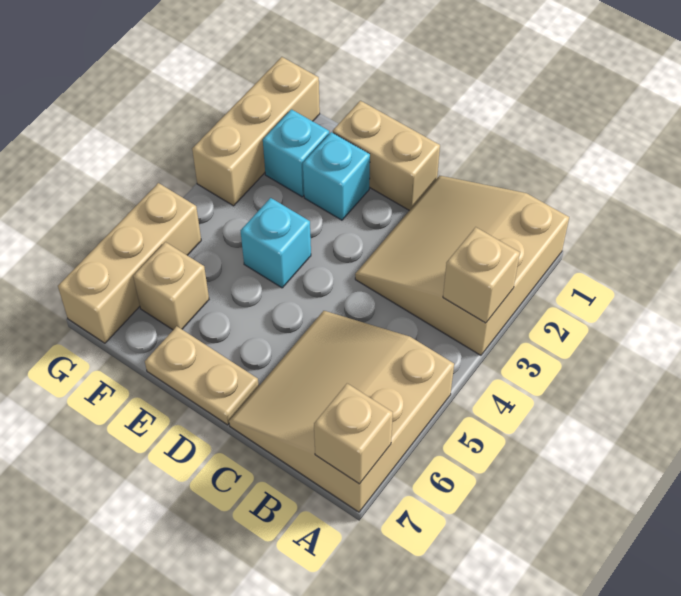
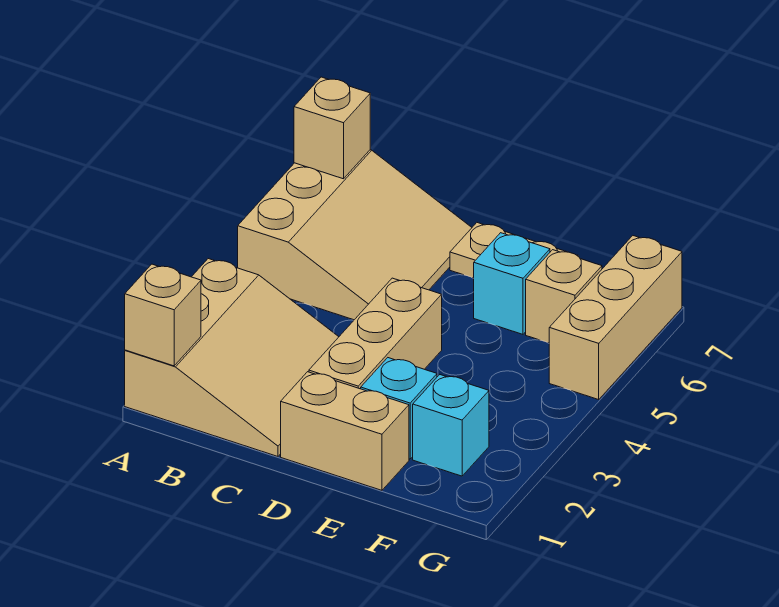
tan 1x1 brick [443,227,520,323] -> tan 1x1 brick moved to [125,264,201,366]
cyan 1x1 brick [241,198,311,288] -> cyan 1x1 brick moved to [474,233,550,334]
tan 1x3 brick [192,57,320,206] -> tan 1x3 brick moved to [309,278,442,389]

